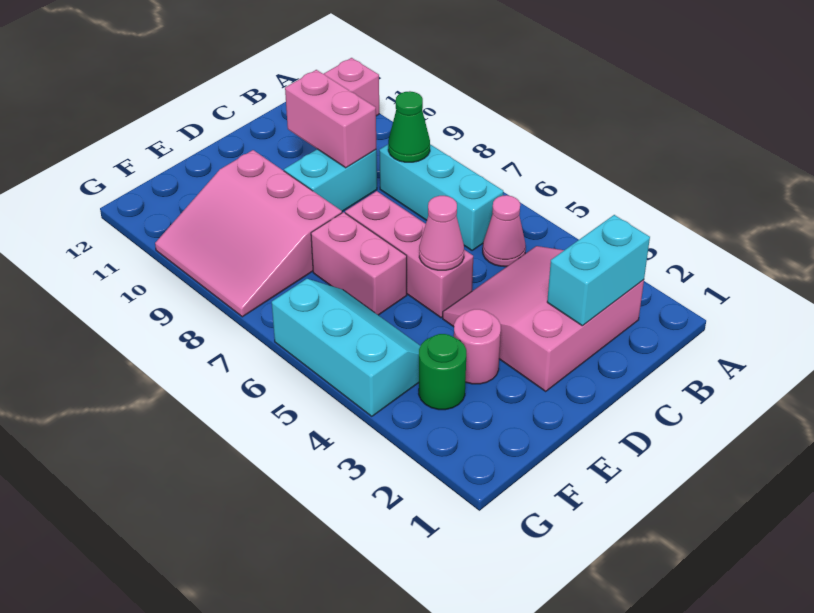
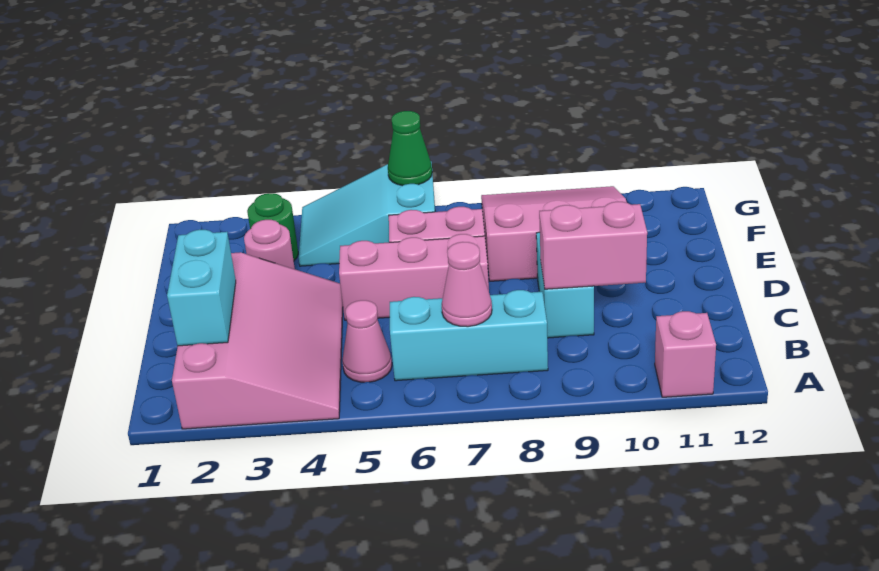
pink 3x3 slope [443,246,644,391] -> pink 3x4 slope [172,252,343,429]
green 1x1 cone [388,91,430,162] -> green 1x1 cone moved to [388,111,432,186]
pink 1x1 cone [419,196,464,270] -> pink 1x1 cone moved to [442,242,492,327]
cyan 2x3 slope [272,279,420,416] -> cyan 2x3 slope turned to [299,162,435,266]

